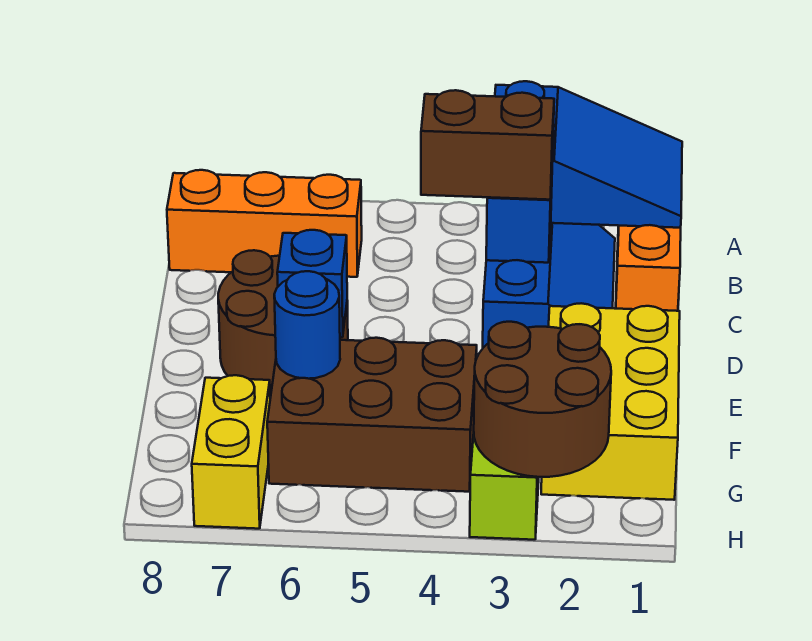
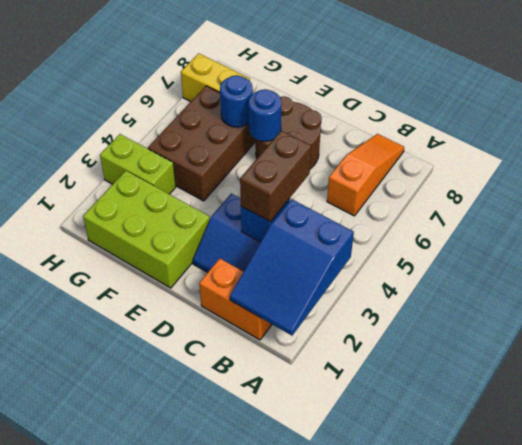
orange 1x3 brick [167,170,362,277] -> orange 1x3 slope [327,134,404,216]
yellow 2x3 brick [541,303,680,500] -> lime 2x3 brick [83,171,210,288]
blue 1x1 brick [277,230,347,337] -> blue 1x1 round brick [248,89,281,141]
brown 2x2 round brick [474,322,611,477] -> none

